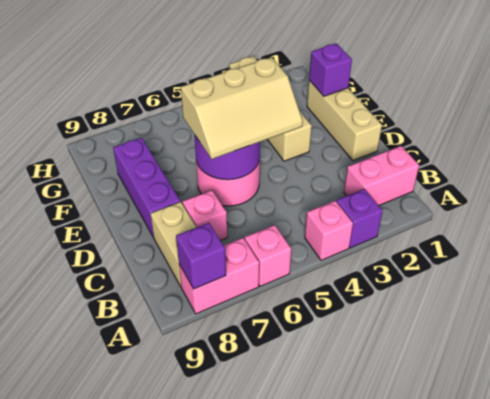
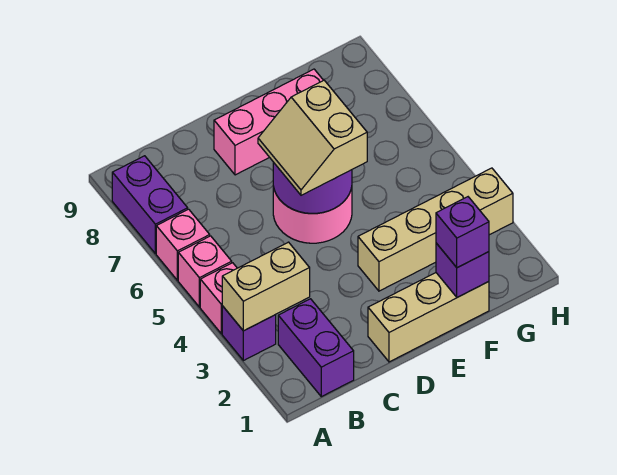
pink 1x2 brick [179,238,259,314] -> purple 1x2 brick [112,156,188,254]
purple 1x1 brick [176,223,226,289] -> purple 1x1 brick moved to [436,197,489,268]
pink 1x2 brick [344,146,419,206] -> purple 1x2 brick [278,299,354,397]
tan 1x2 brick [150,202,196,286] -> tan 1x2 brick moved to [222,242,310,331]
pink 1x1 brick [182,190,227,240] -> pink 1x1 brick moved to [178,236,232,307]
tan 2x3 slope [181,57,303,159] -> tan 2x2 slope [258,80,367,195]
purple 1x3 brick [113,138,180,238] -> pink 1x3 brick [214,69,323,175]

